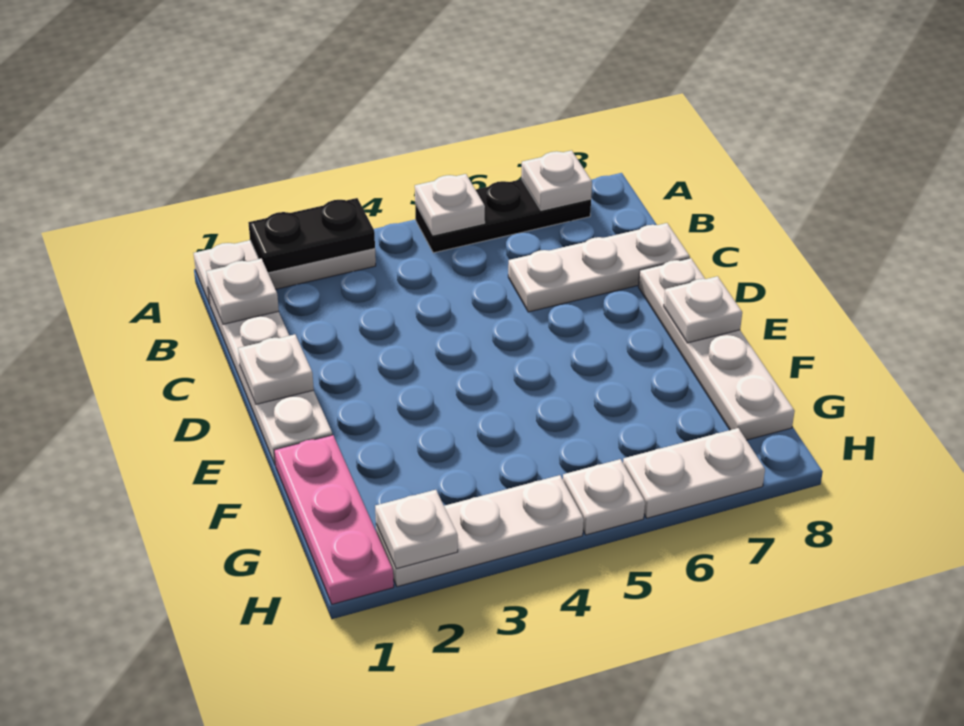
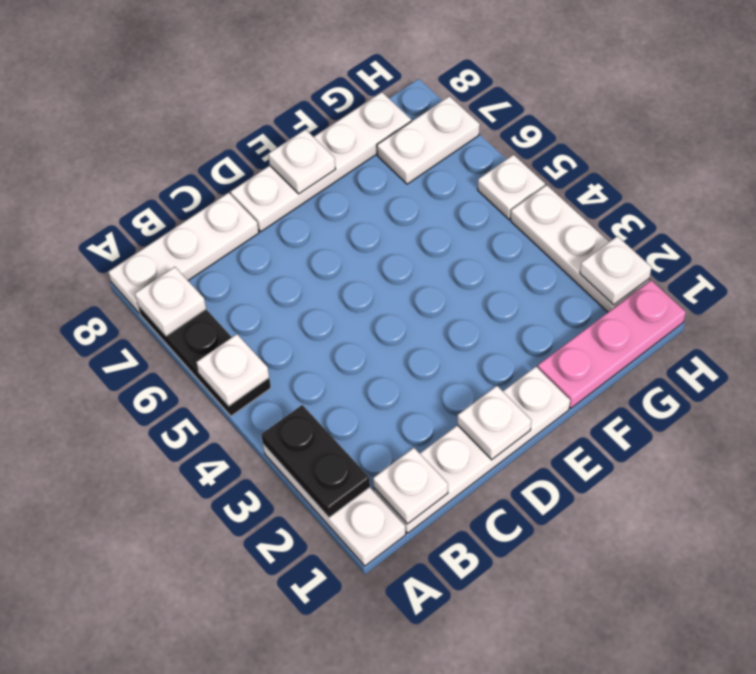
white 1x3 plate [508,223,690,312] -> white 1x3 plate turned to [109,193,259,313]
white 1x2 plate [623,428,765,518] -> white 1x2 plate turned to [377,96,480,184]

